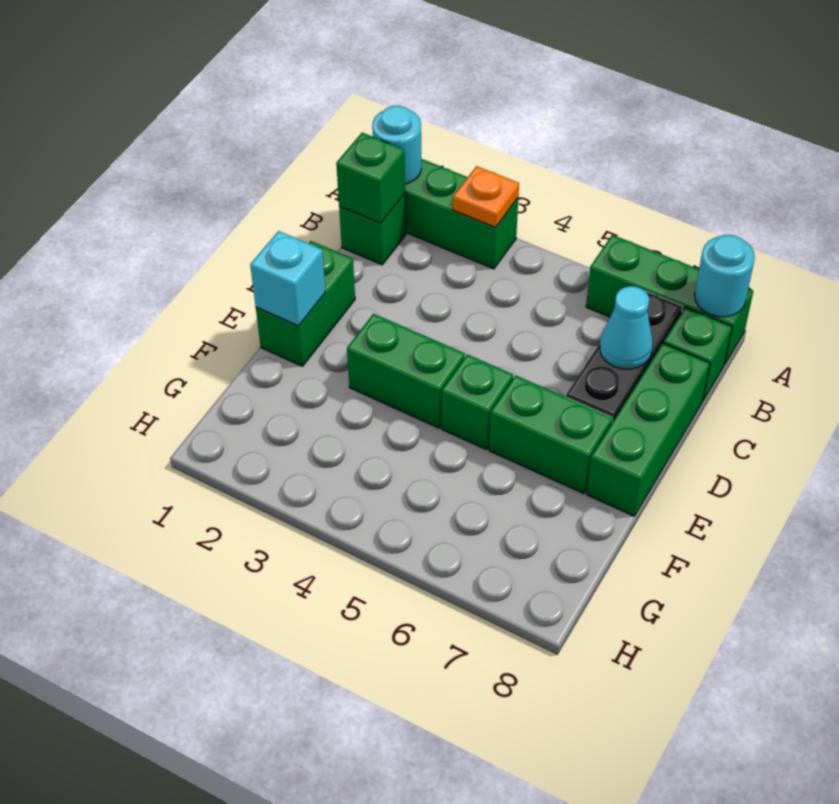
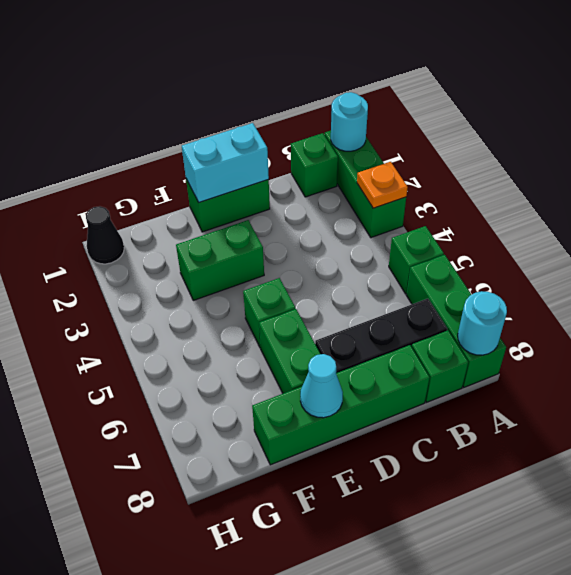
green 1x1 brick [336,133,405,223] -> green 1x1 brick moved to [389,226,444,294]
cyan 1x1 cone [600,286,653,369] -> cyan 1x1 cone moved to [300,354,343,418]
green 1x3 brick [587,343,710,516] -> green 1x4 brick [252,345,430,465]
cyan 1x1 brick [250,231,326,326] -> cyan 1x2 brick [182,123,269,202]
green 1x2 brick [347,314,465,428] -> green 1x2 brick turned to [176,220,264,300]
none -> black 1x1 cone [86,206,124,264]

